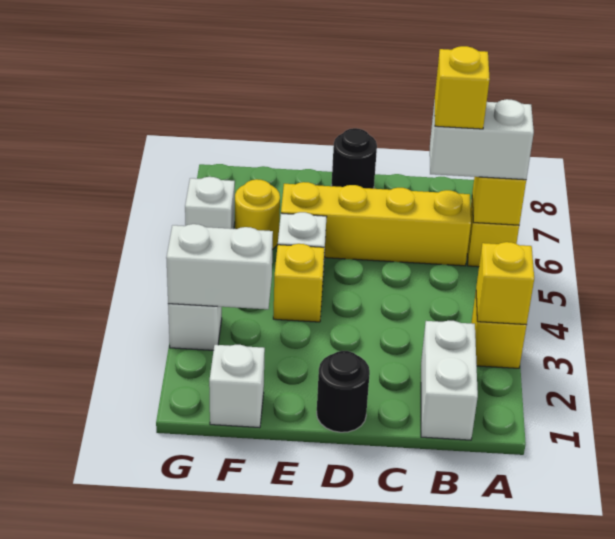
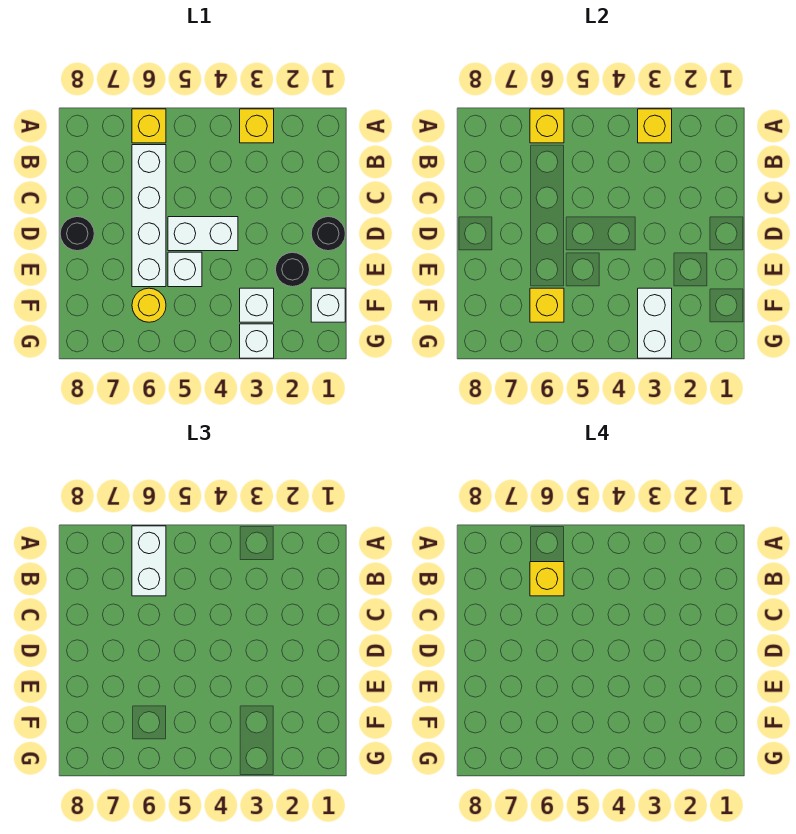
white 1x2 brick [421,321,478,440] -> white 1x2 brick moved to [168,217,238,251]
yellow 1x4 brick [281,182,471,266] -> white 1x4 brick [132,145,166,287]
none -> black 1x1 round brick [276,252,310,287]
yellow 1x1 brick [273,244,324,322] -> yellow 1x1 brick moved to [530,288,564,322]
white 1x1 brick [185,177,235,229] -> white 1x1 brick moved to [240,288,274,322]

